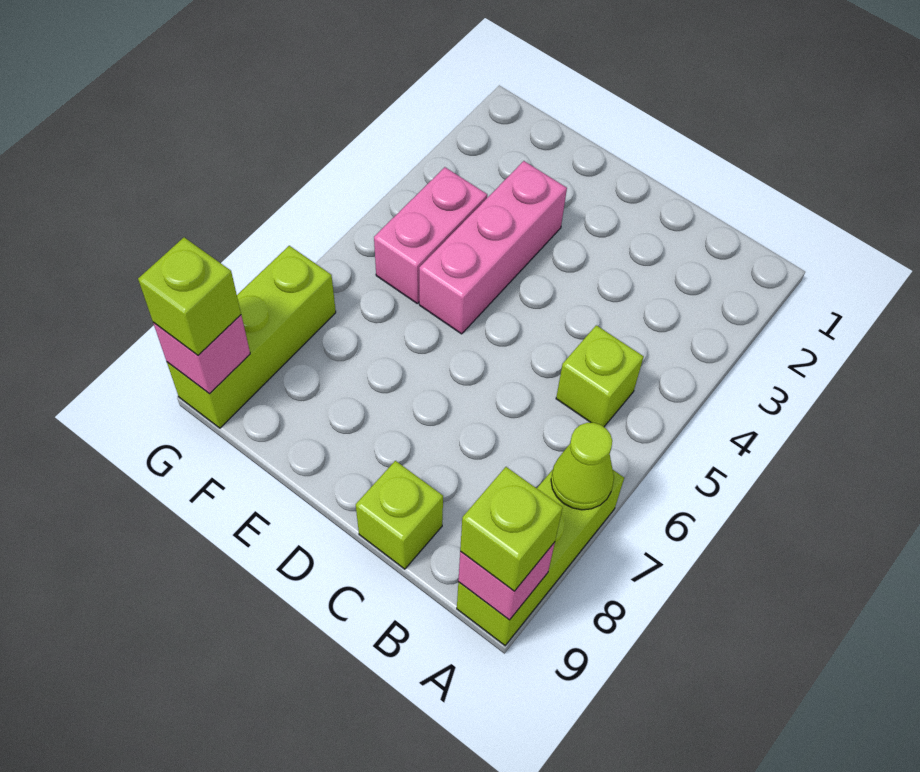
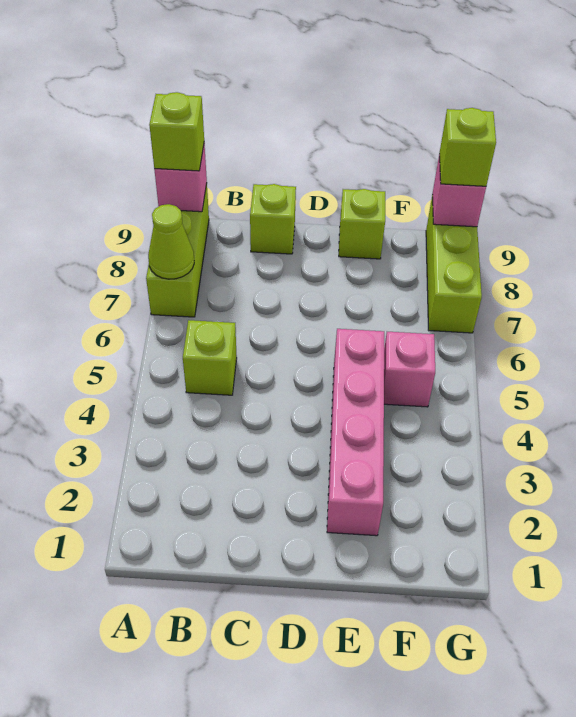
pink 1x3 brick [419,161,567,334] -> pink 1x4 brick [327,329,384,536]
none -> lime 1x1 brick [339,189,385,259]
pink 1x2 brick [374,167,487,303] -> pink 1x1 brick [384,332,435,407]

